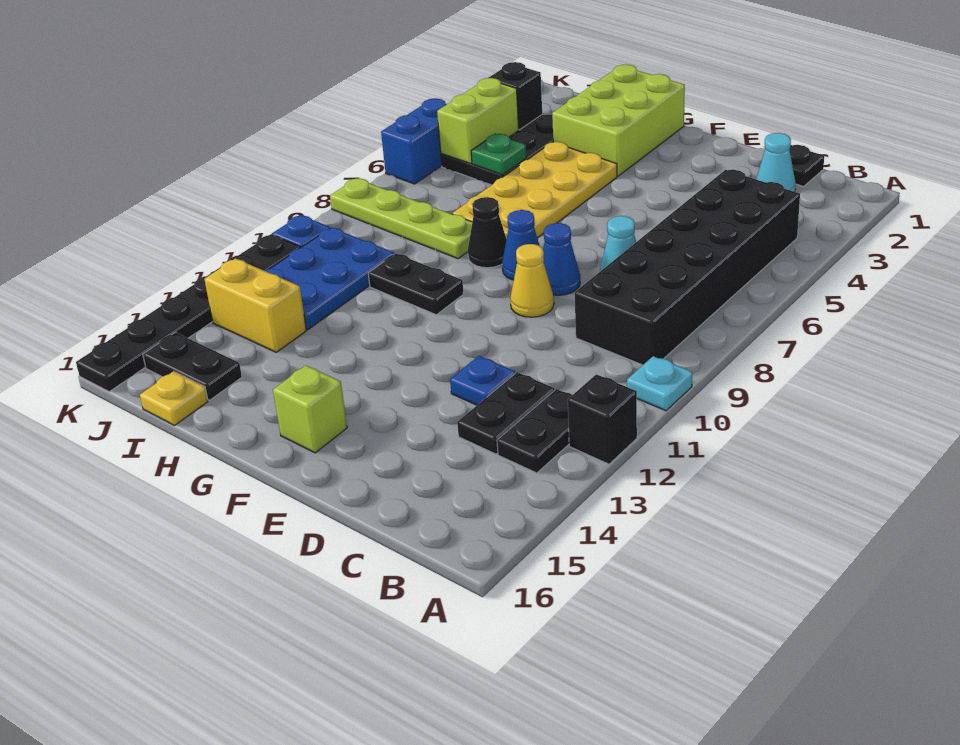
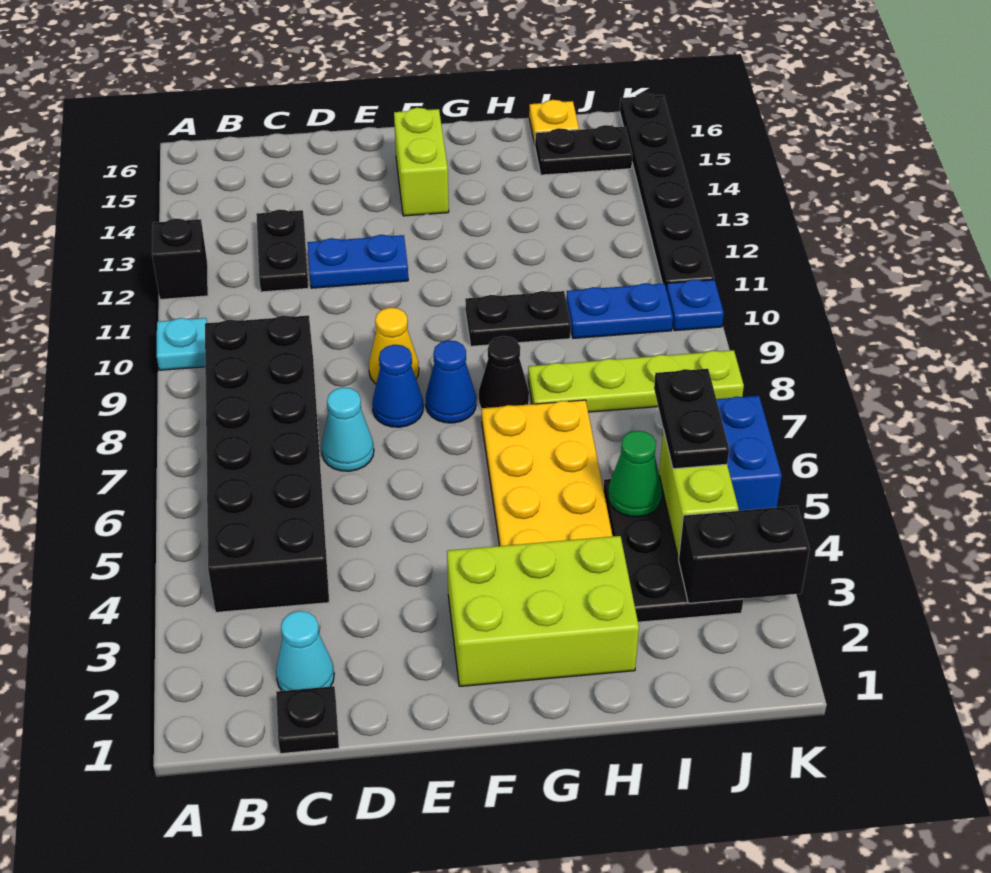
black 1x2 plate [497,389,572,473] -> black 1x2 plate moved to [654,369,729,469]
blue 1x1 plate [450,356,515,405] -> blue 1x2 plate [308,235,408,288]
lime 1x1 brick [273,365,347,453] -> lime 1x2 brick [394,108,449,216]
lime 2x3 brick [552,65,685,176] -> lime 2x3 brick turned to [447,536,639,686]
green 1x1 plate [471,134,526,175] -> green 1x1 cone [608,431,662,517]
blue 2x3 plate [264,228,394,330] -> blue 1x2 plate [566,283,673,338]
yellow 1x2 brick [204,258,306,352] -> none
black 1x1 brick [489,62,542,130] -> black 1x2 brick [679,506,810,603]

